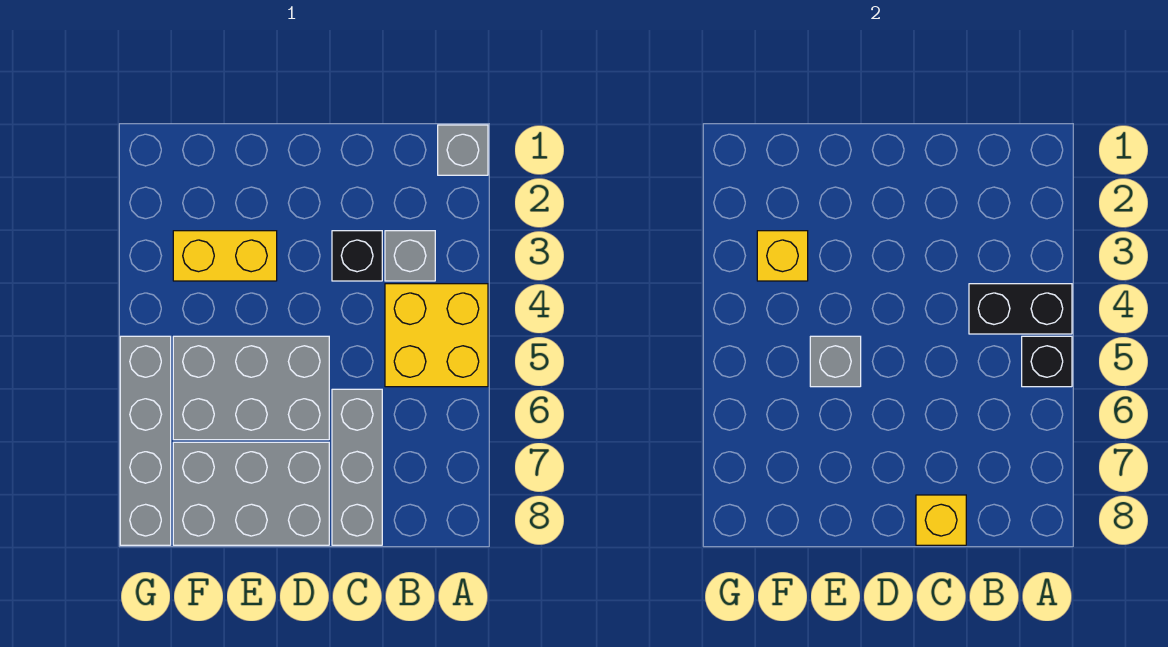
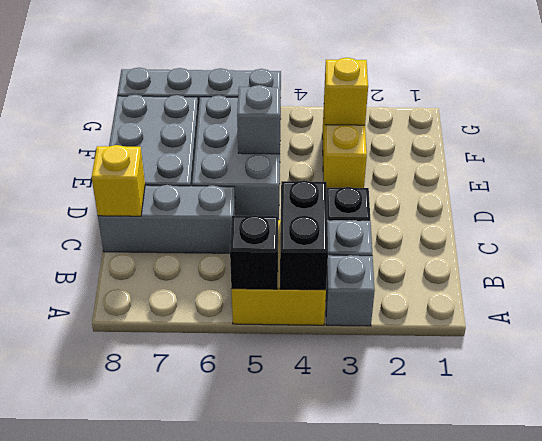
grey 1x1 brick [438,125,488,175] -> grey 1x1 brick moved to [326,255,375,326]

